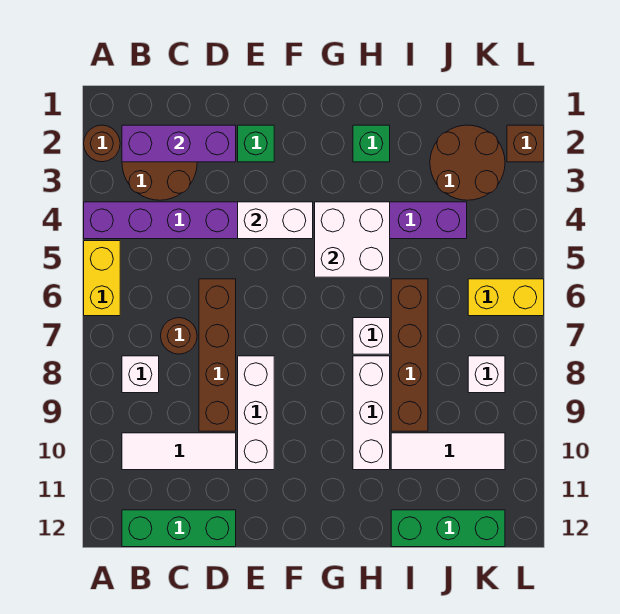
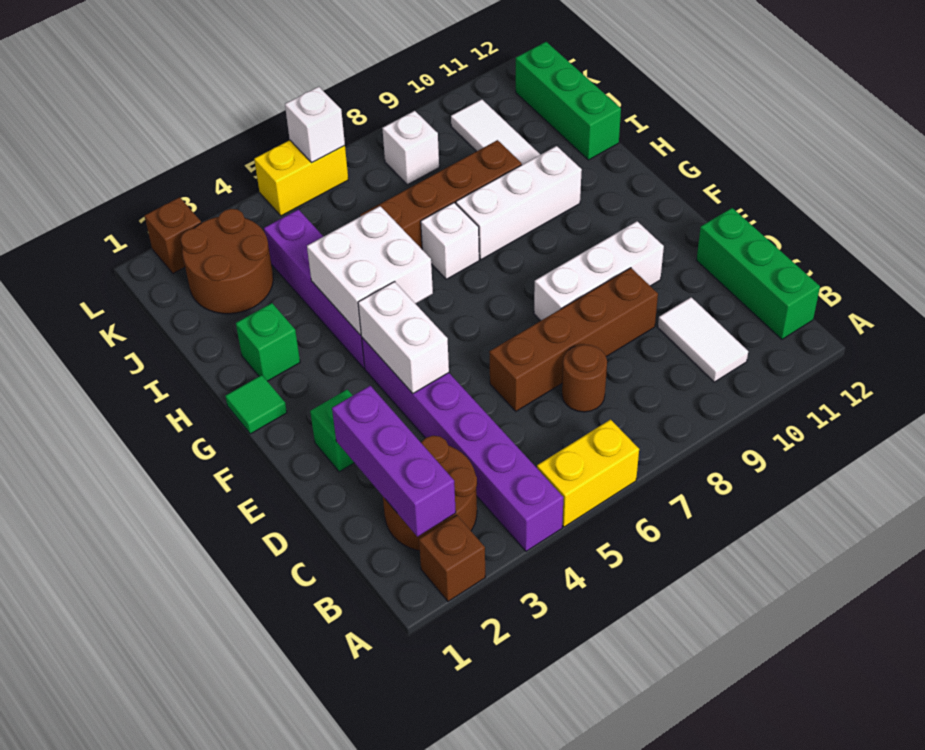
brown 1x1 round brick [84,125,120,162] -> brown 1x1 brick [419,515,486,601]
white 1x1 brick [122,356,159,393] -> white 1x1 brick moved to [285,87,345,163]
white 1x3 tile [122,433,236,470] -> white 1x2 tile [658,297,748,382]
none -> green 1x1 tile [225,375,287,434]
yellow 1x2 brick [468,279,544,316] -> yellow 1x2 brick turned to [254,140,348,216]

